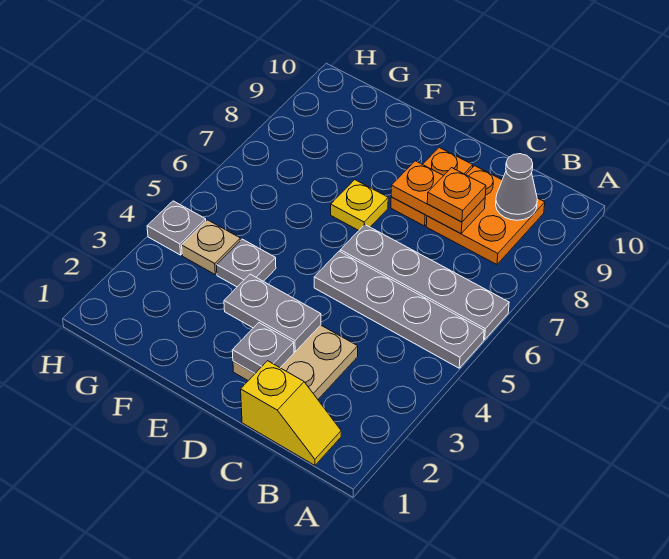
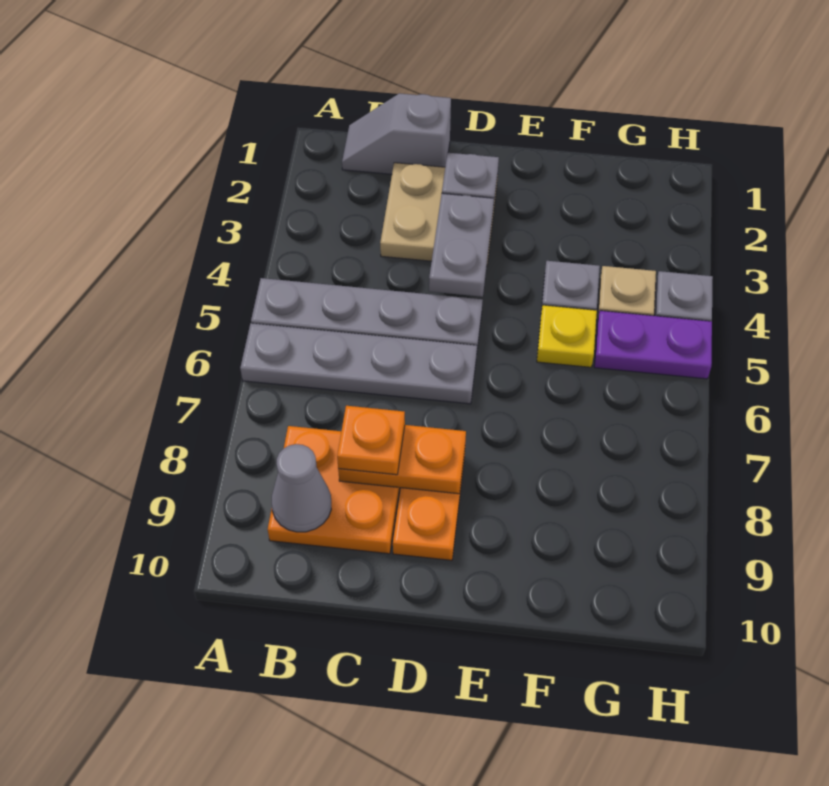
yellow 1x2 slope [241,361,341,465] -> grey 1x2 slope [342,93,451,174]
grey 1x2 plate [224,274,321,352] -> grey 1x2 plate turned to [429,193,494,297]
yellow 1x1 plate [331,180,388,230] -> yellow 1x1 plate moved to [537,305,597,367]
none -> purple 1x2 plate [594,311,712,379]

